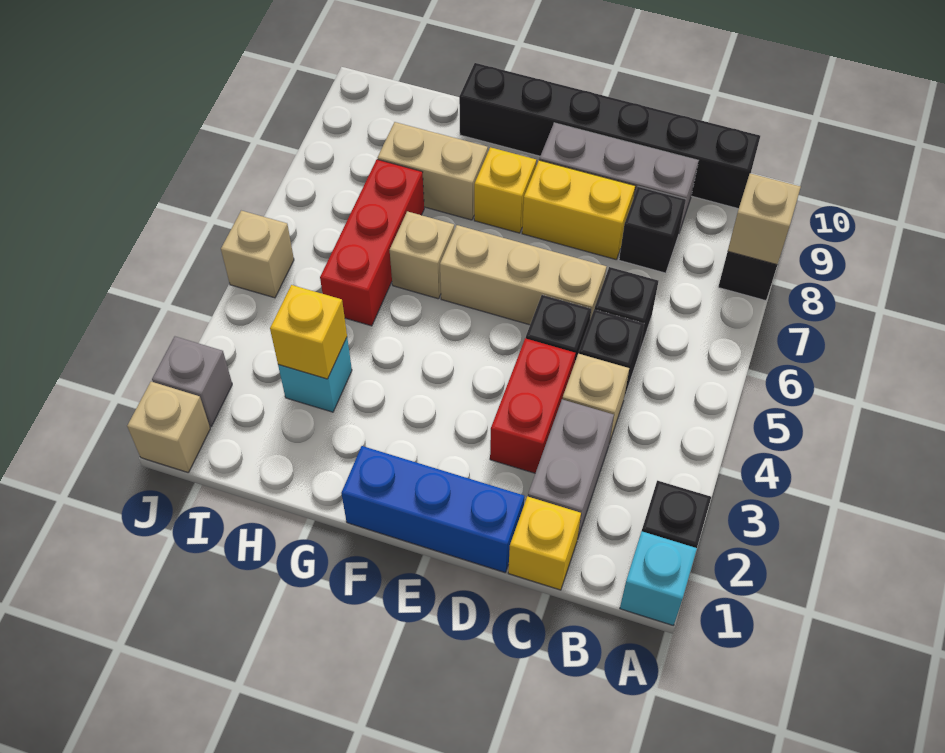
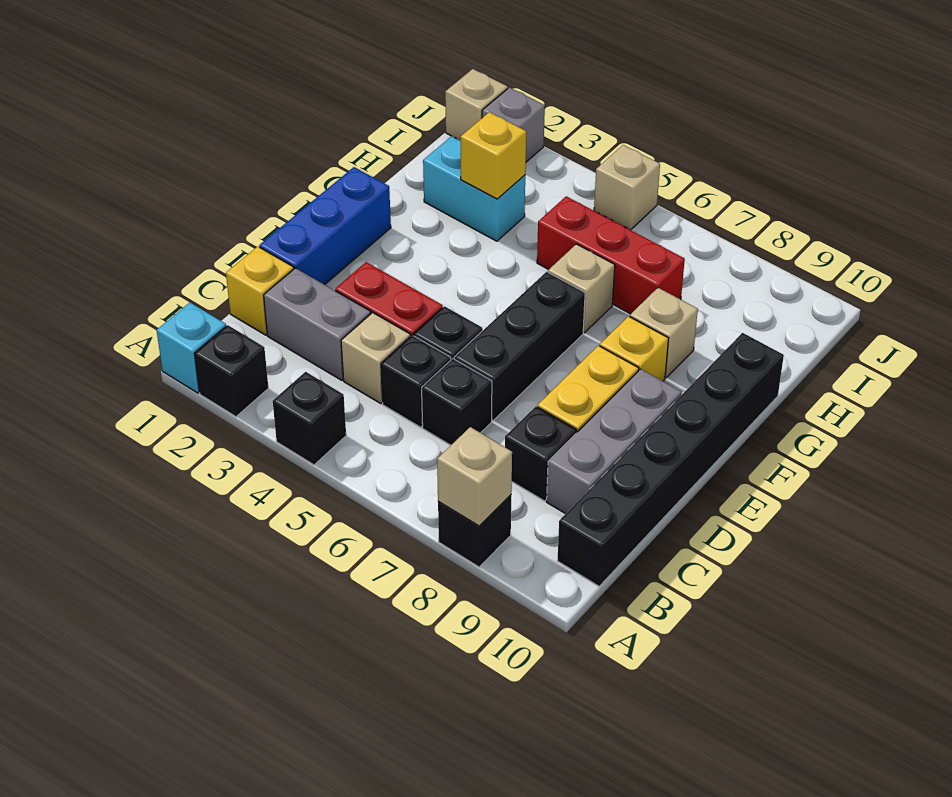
none -> black 1x1 brick [273,372,346,465]
tan 1x3 brick [440,225,607,325] -> black 1x3 brick [454,272,585,421]
tan 1x2 brick [378,122,488,220] -> tan 1x1 brick [630,288,698,378]
cyan 1x1 brick [278,338,352,412] -> cyan 1x2 brick [423,136,525,241]

